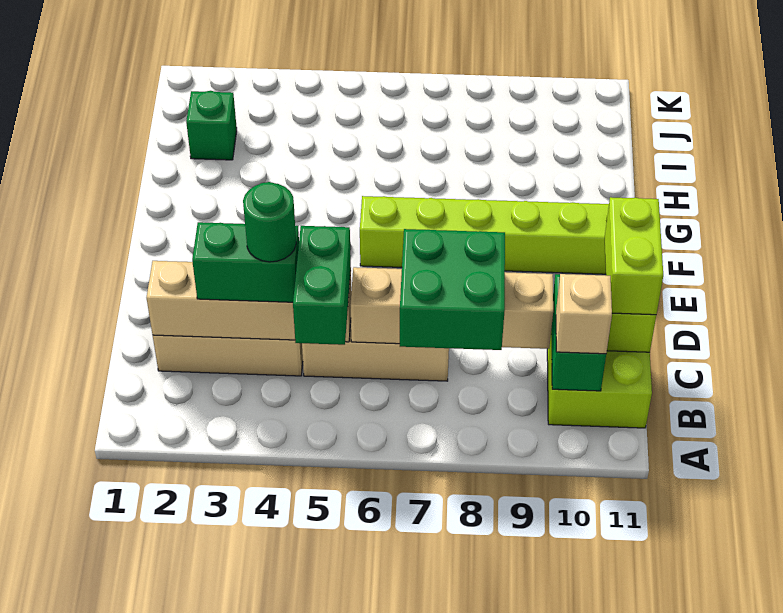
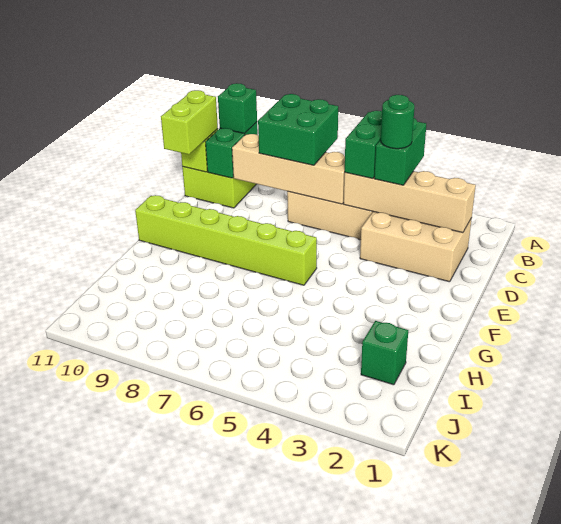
tan 1x1 brick [556,274,612,354] -> green 1x1 brick [218,83,257,133]
green 1x2 brick [192,222,299,302] -> green 1x2 brick turned to [374,118,426,185]

